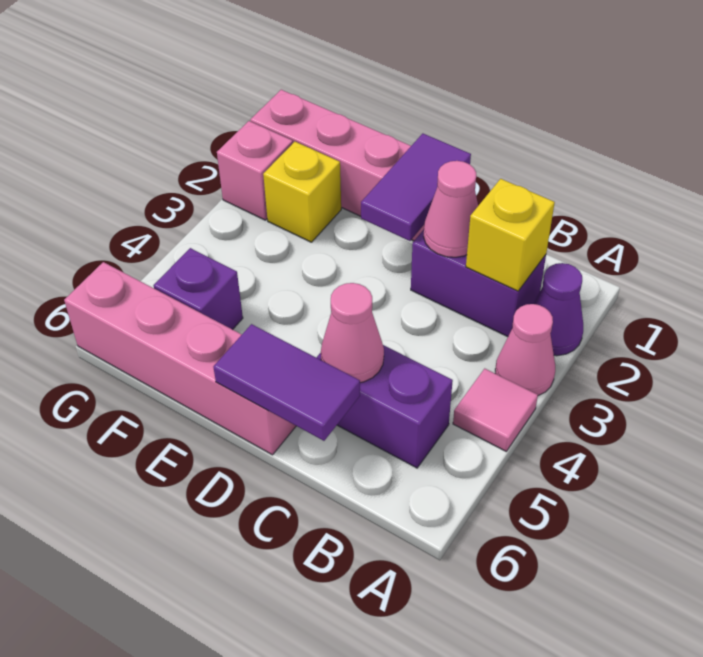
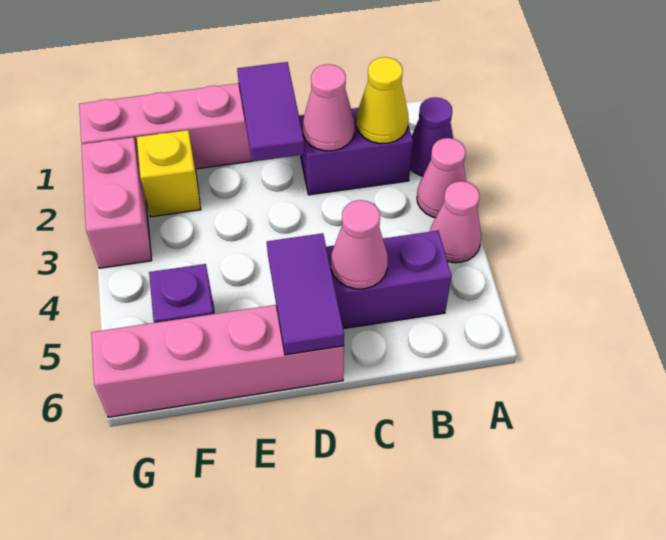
pink 1x1 tile [453,369,538,451] -> pink 1x1 cone [430,181,481,263]
yellow 1x1 brick [466,179,555,291] -> yellow 1x1 cone [357,57,409,144]
purple 1x2 tile [214,324,360,441] -> purple 1x2 tile turned to [267,233,344,355]
pink 1x1 brick [217,121,293,220] -> pink 1x2 brick [81,137,152,268]

